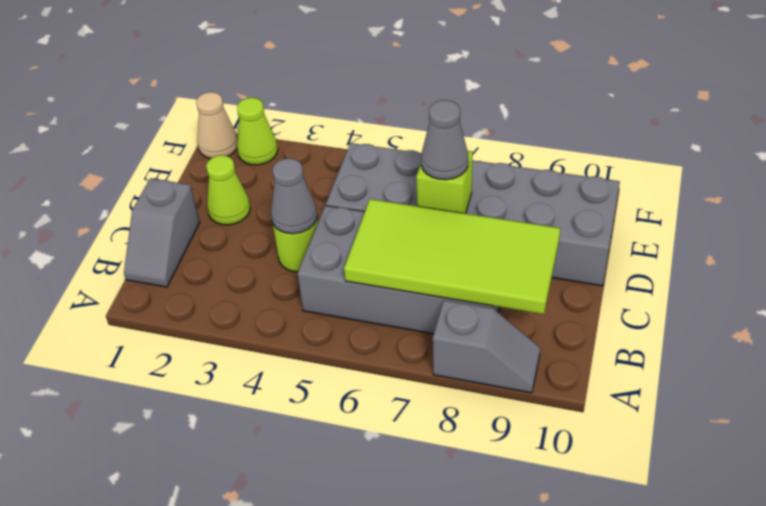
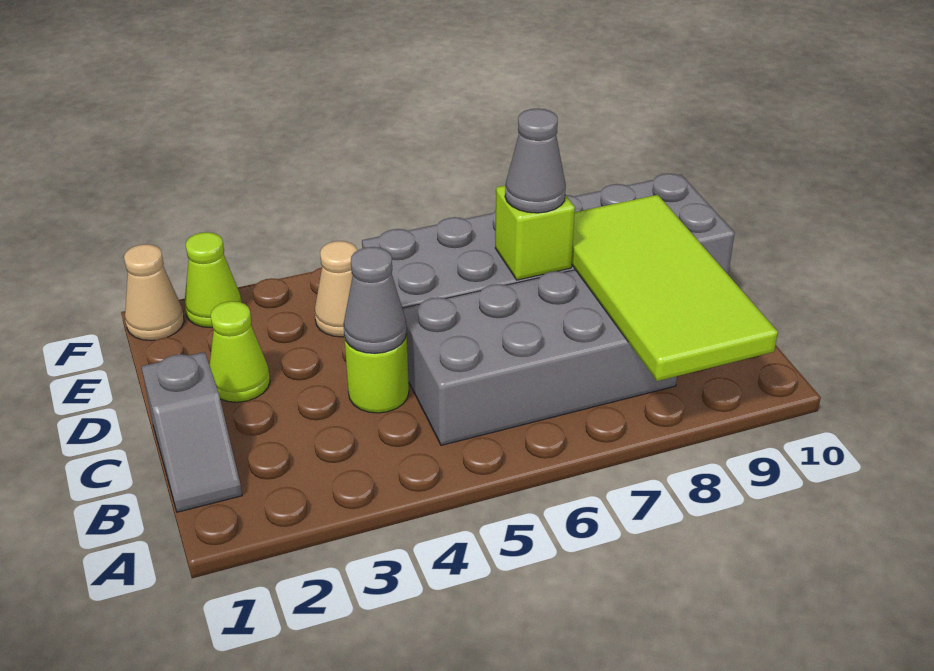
grey 1x2 slope [433,300,540,393] -> none
lime 2x4 tile [344,199,560,314] -> lime 2x4 tile turned to [571,195,778,381]
none -> tan 1x1 cone [315,241,357,337]

